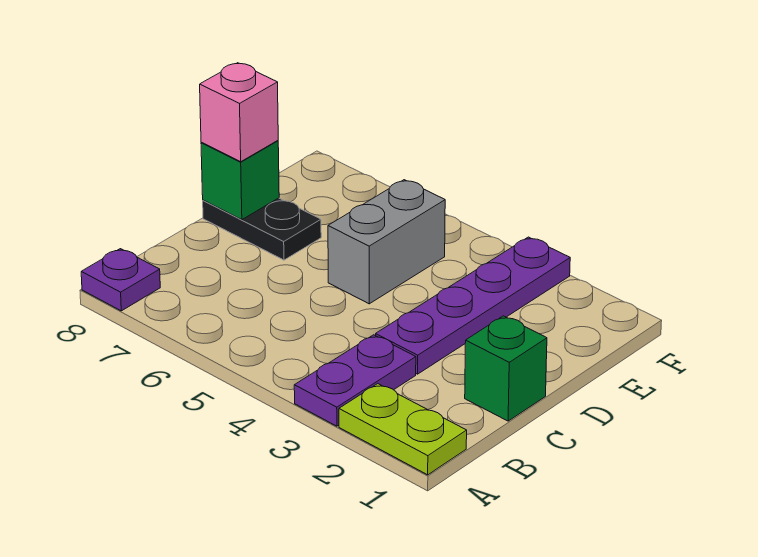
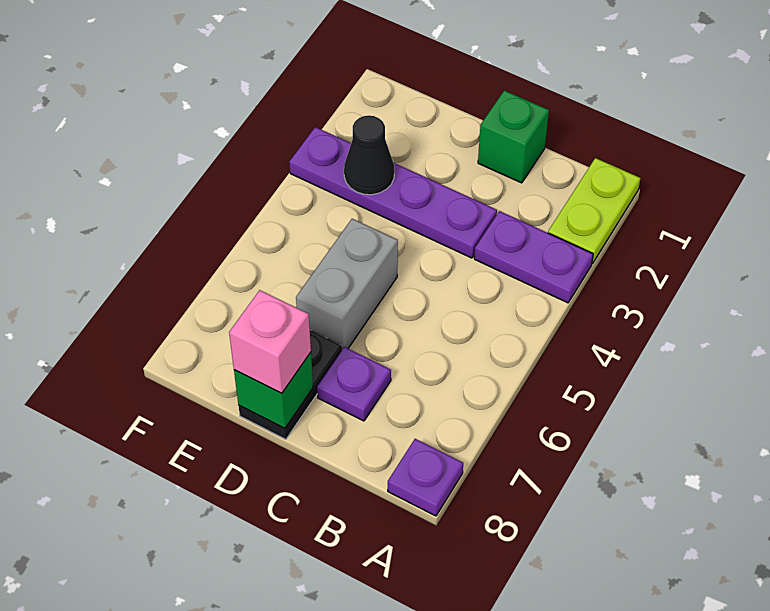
none -> purple 1x1 plate [317,347,391,421]
grey 1x2 brick [328,180,445,304] -> grey 1x2 brick turned to [296,219,398,349]
none -> black 1x1 cone [344,115,394,195]

